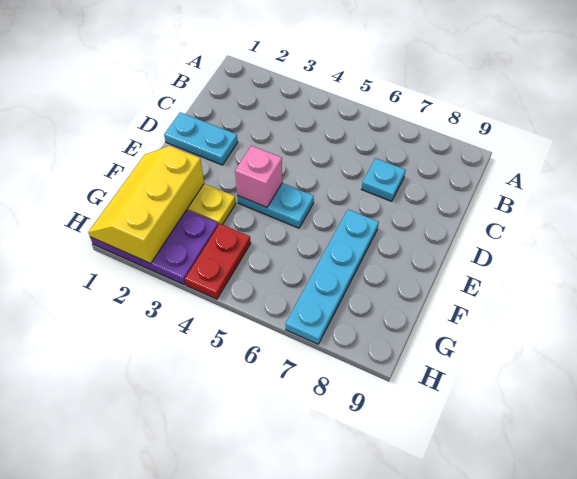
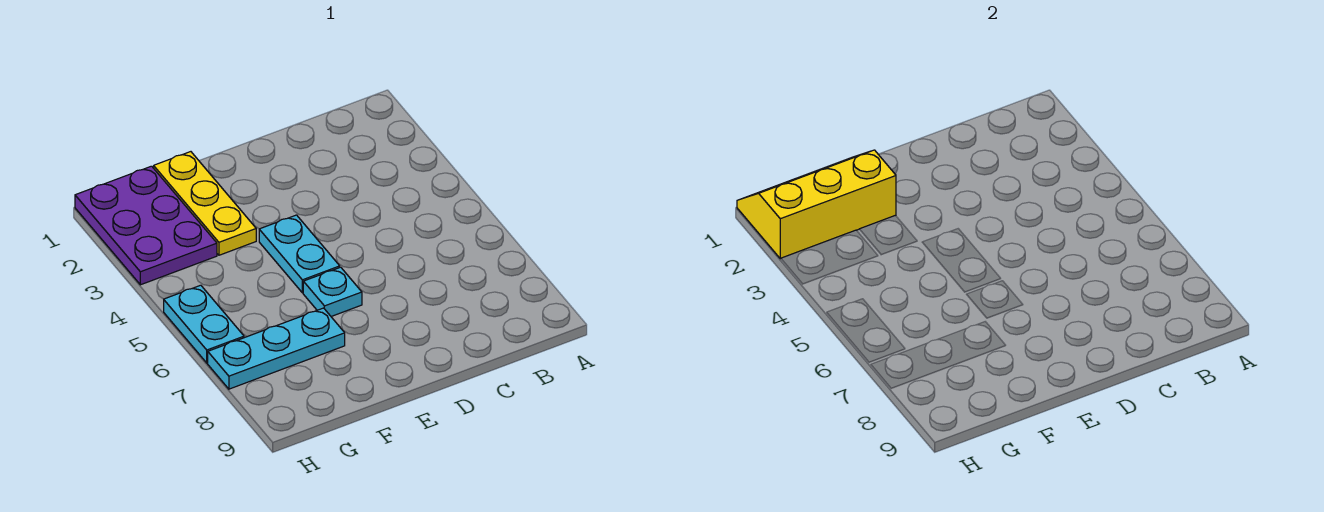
cyan 1x1 plate [361,158,405,201] -> cyan 1x1 plate moved to [303,267,362,316]
cyan 1x2 plate [164,112,238,165] -> cyan 1x2 plate moved to [164,285,244,363]
pink 1x1 brick [235,146,282,207] -> none
cyan 1x4 plate [286,210,379,344] -> cyan 1x3 plate [208,308,345,389]
red 1x2 plate [185,224,251,299] -> none

